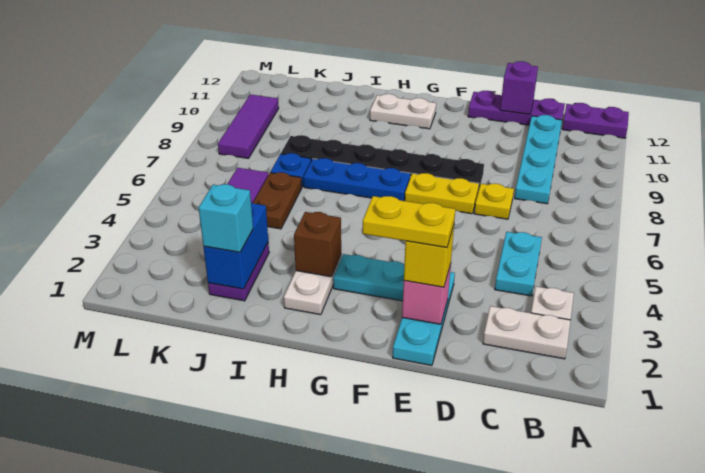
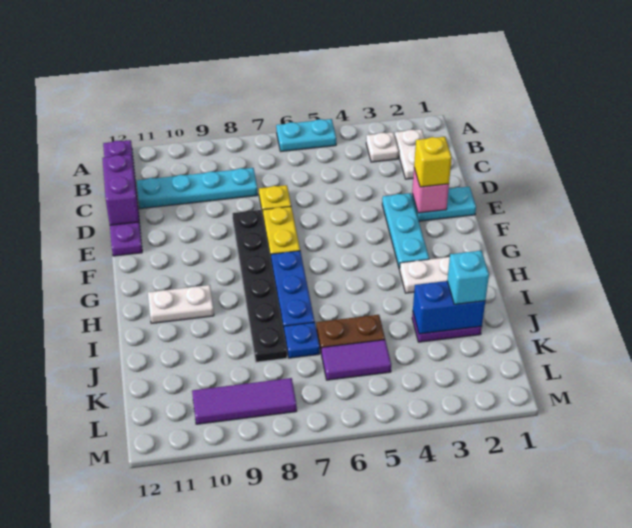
cyan 1x2 plate [495,232,542,296] -> cyan 1x2 plate moved to [276,119,336,151]
purple 1x1 brick [500,61,538,114] -> purple 1x2 brick [102,155,139,225]
yellow 1x2 plate [363,196,455,248] -> none
white 1x2 plate [370,94,436,129] -> white 1x2 plate turned to [148,285,214,323]
brown 1x1 brick [294,212,341,277] -> none

